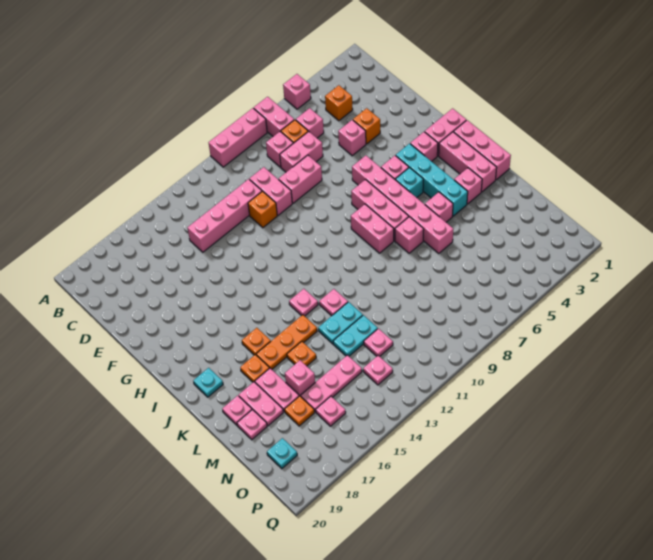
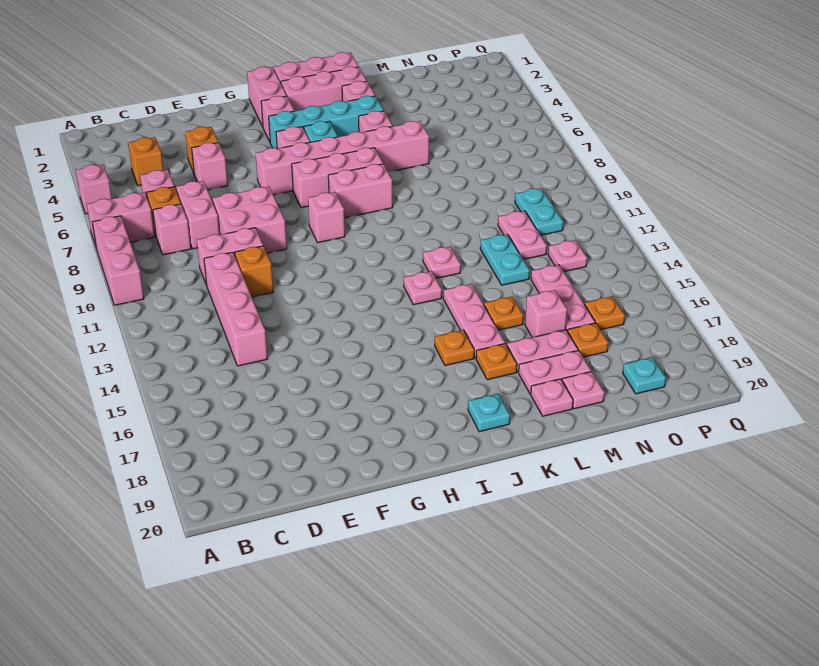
pink 1x2 brick [279,155,322,203] -> pink 2x2 brick [212,187,287,253]
pink 1x1 brick [395,217,424,253] -> pink 1x1 brick moved to [308,192,345,243]
orange 1x3 plate [256,315,317,369] -> pink 1x3 plate [443,284,505,358]
cyan 1x2 plate [318,302,363,344] -> cyan 1x2 plate moved to [515,188,563,235]
pink 1x1 plate [364,329,393,356] -> pink 1x2 plate [498,211,547,259]
pink 1x1 plate [316,396,346,426] -> orange 1x1 plate [585,296,625,330]

